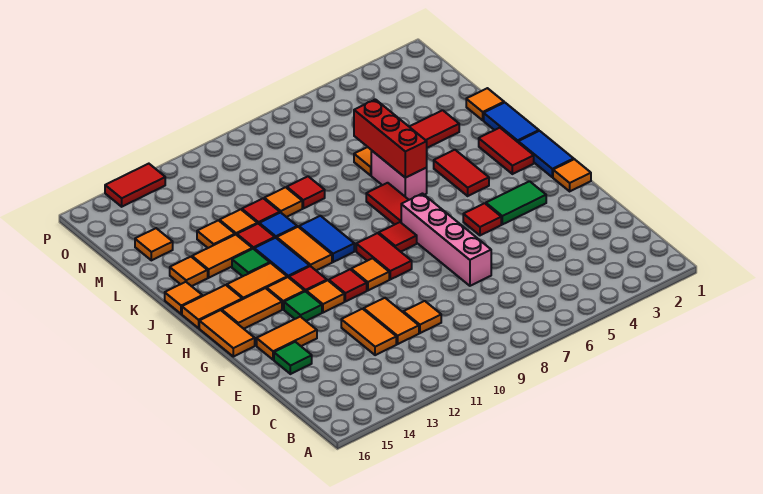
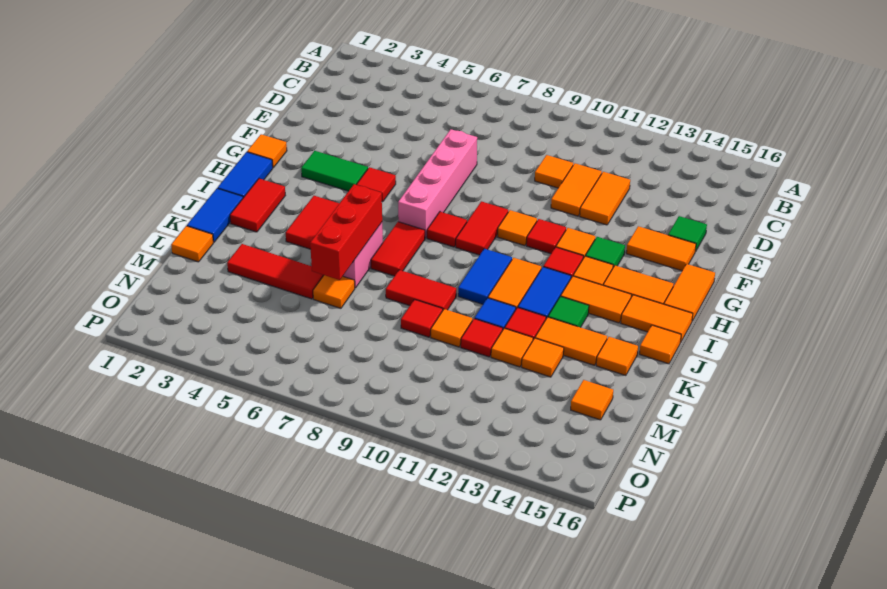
red 1x2 tile [105,164,165,207] -> red 1x2 tile moved to [386,270,456,310]

